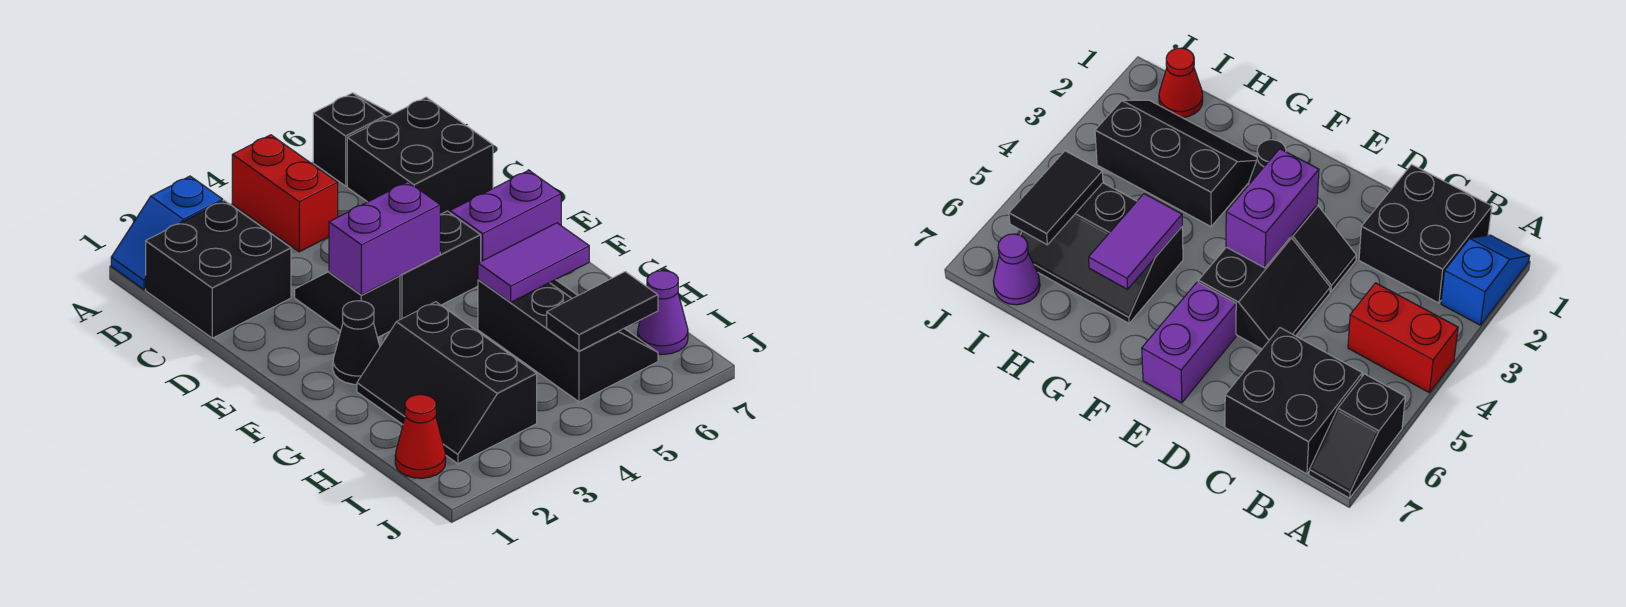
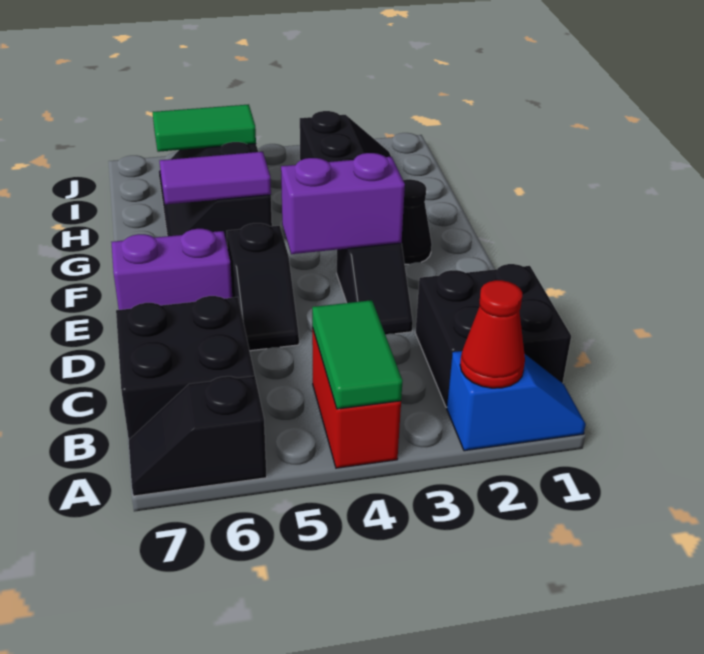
none -> green 1x2 tile [312,300,402,409]
black 2x2 slope [400,211,481,320] -> black 1x2 slope [227,223,299,351]
red 1x1 cone [395,395,446,478] -> red 1x1 cone moved to [460,280,525,388]
black 1x2 tile [547,272,658,351] -> green 1x2 tile [153,104,256,152]
purple 1x1 cone [638,271,688,354] -> none

